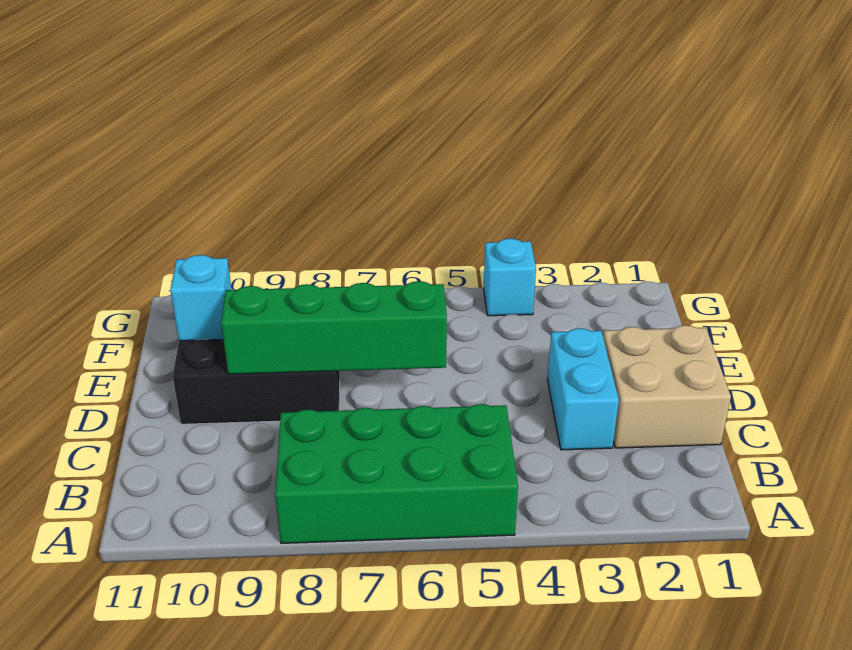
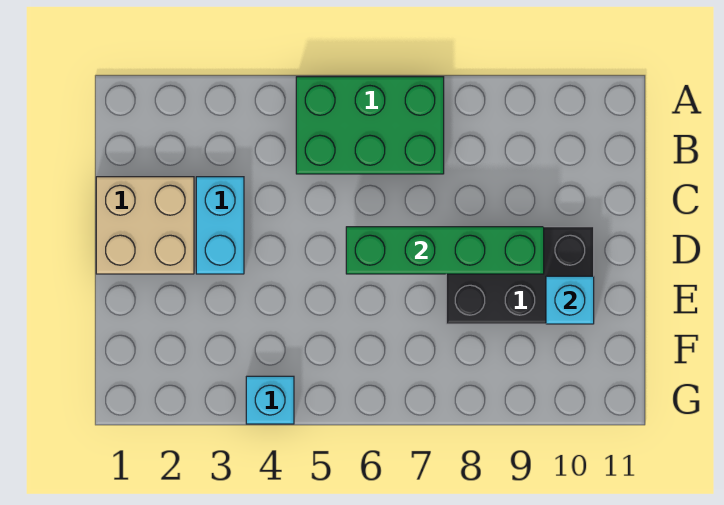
green 2x4 brick [275,404,518,543] -> green 2x3 brick [296,77,444,174]

